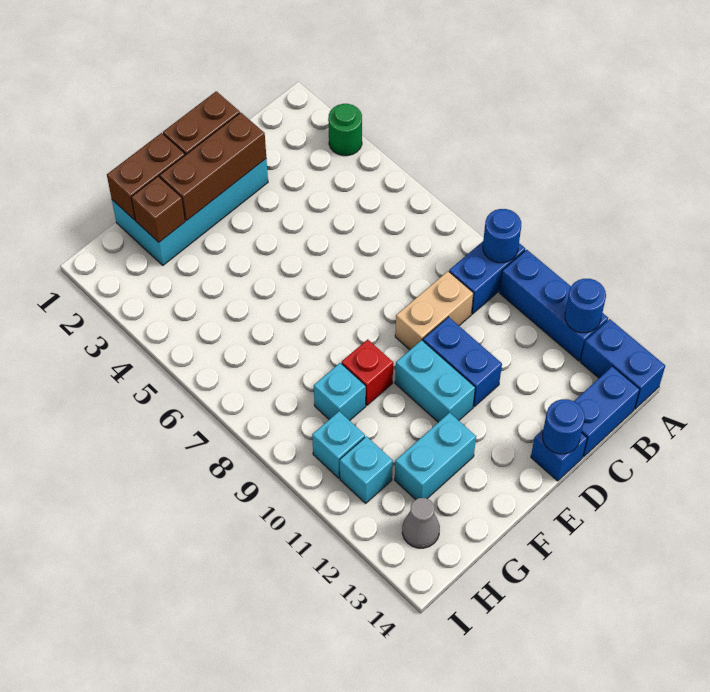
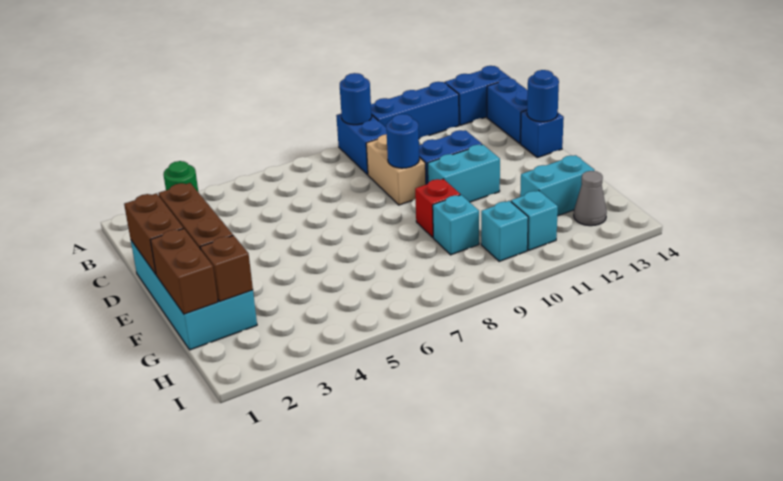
blue 1x1 round brick [565,279,606,333] -> blue 1x1 round brick moved to [386,114,419,168]
cyan 1x2 brick [395,413,476,500] -> cyan 1x2 brick turned to [520,155,595,216]

